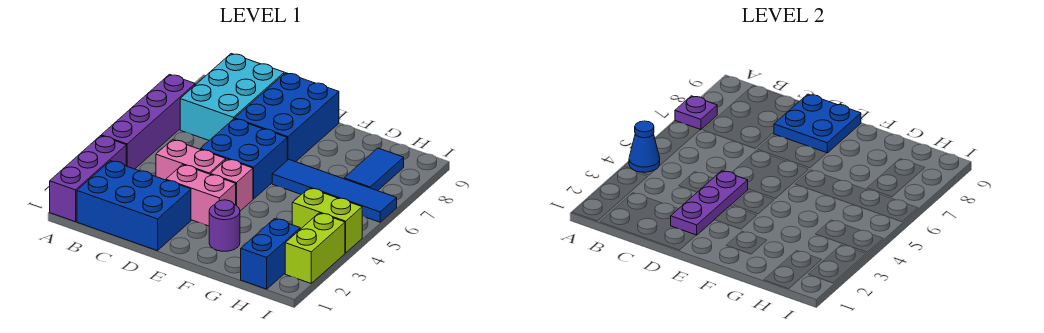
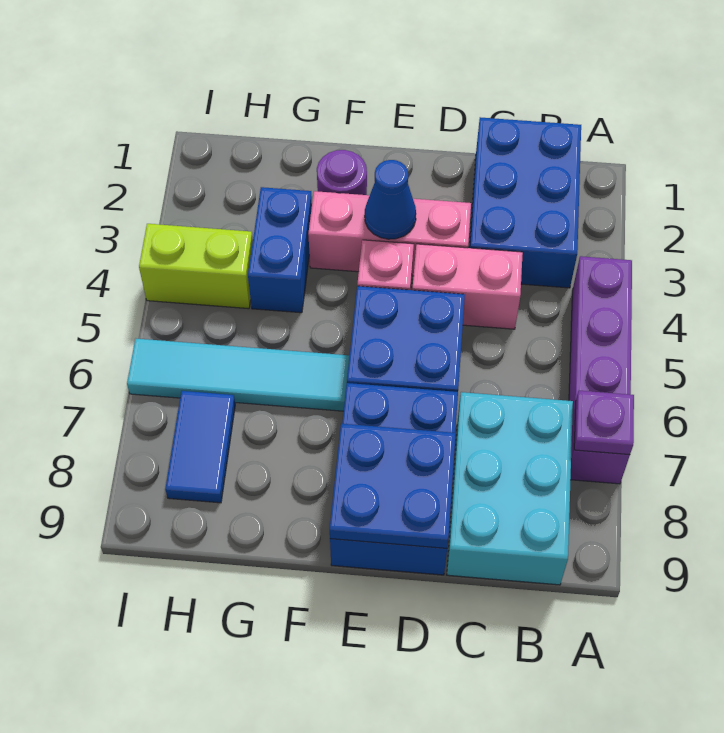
purple 1x3 brick [50,136,126,222] -> none
blue 1x1 cone [629,121,660,172] -> blue 1x1 cone moved to [365,160,416,239]
blue 2x3 brick [77,161,191,251] -> blue 2x3 brick turned to [469,117,581,288]
purple 1x3 plate [671,171,748,235] -> none
pink 1x2 brick [166,165,236,226] -> pink 1x3 brick [308,191,471,276]
blue 1x4 tile [272,159,397,222] -> cyan 1x4 tile [127,339,350,411]
blue 1x2 brick [241,219,300,289] -> blue 1x2 brick moved to [248,187,312,313]
lime 1x2 brick [285,213,345,283] -> none

